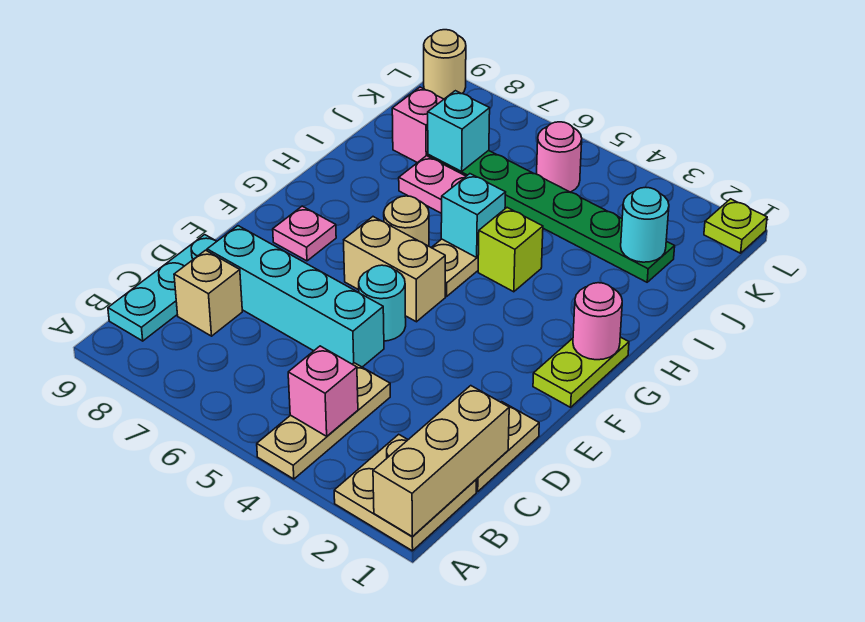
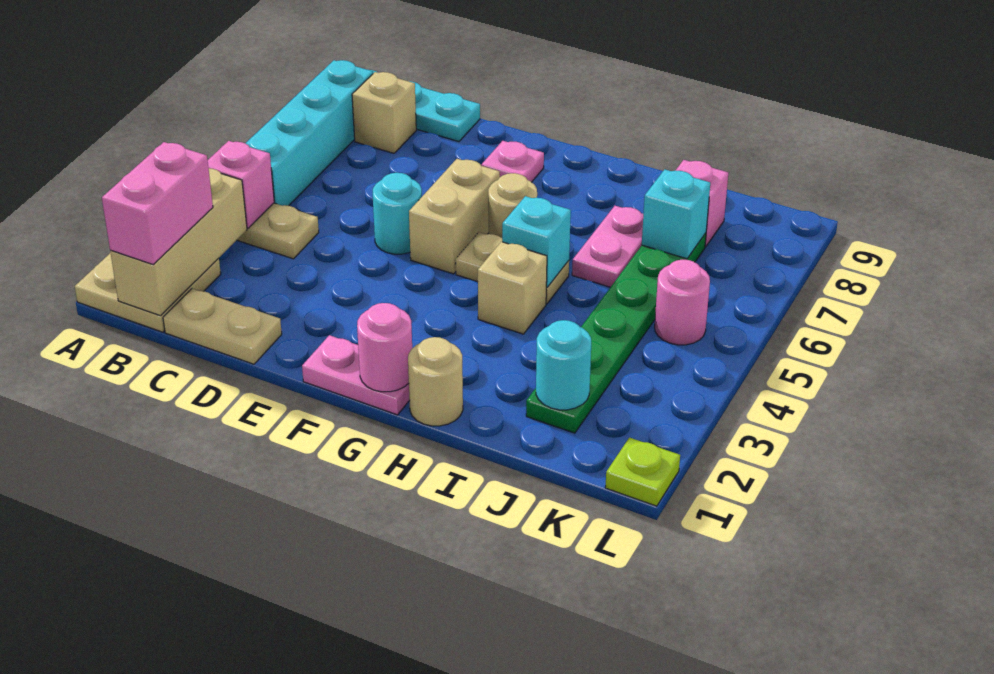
tan 1x3 brick [373,386,509,536] -> tan 1x3 brick turned to [110,168,247,316]
none -> pink 1x2 brick [102,142,213,264]
cyan 1x4 brick [207,226,384,367] -> cyan 1x4 brick moved to [246,60,373,206]
lime 1x2 plate [533,337,629,407] -> pink 1x2 plate [302,335,410,415]
lime 1x1 brick [478,208,543,292] -> tan 1x1 brick [478,242,547,334]
tan 1x1 round brick [424,30,466,99] -> tan 1x1 round brick moved to [408,337,463,426]

